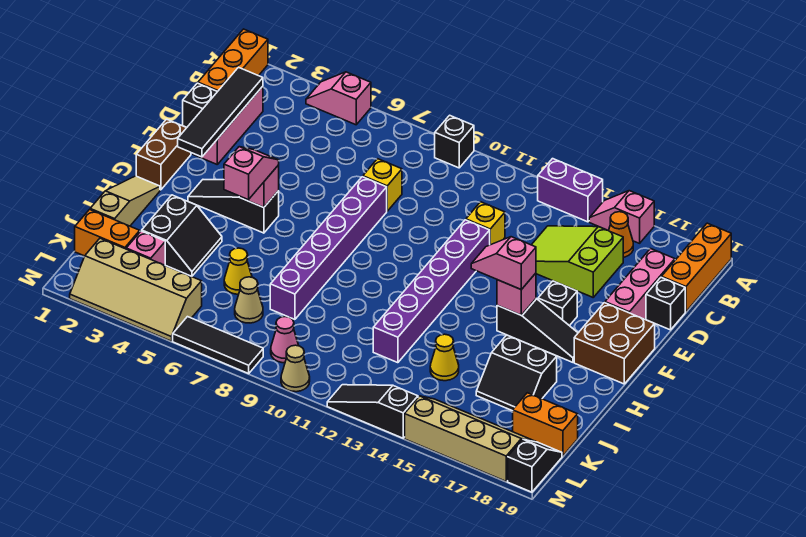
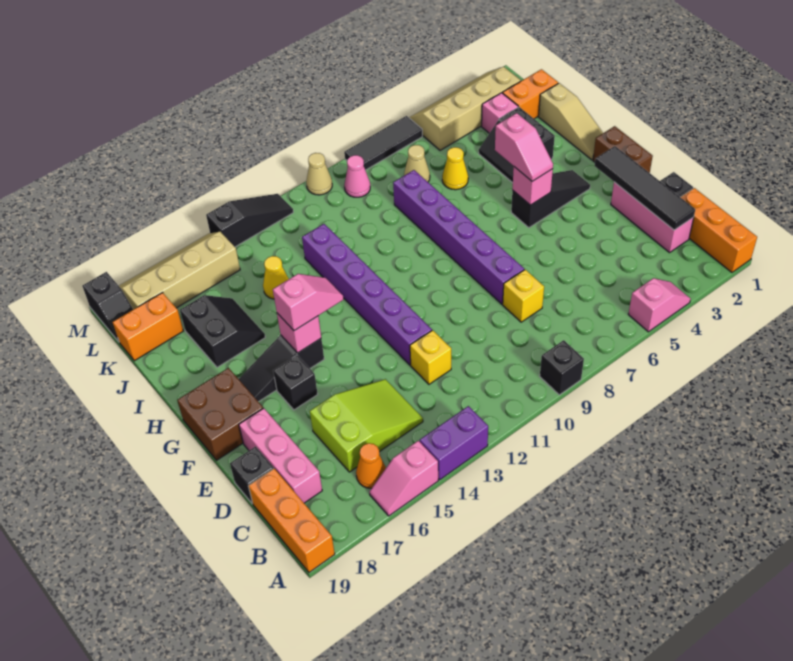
pink 1x2 slope [589,191,654,243] -> pink 1x2 slope turned to [369,441,438,516]
black 2x2 slope [476,335,557,411] -> black 2x2 slope turned to [180,295,265,367]
tan 2x4 slope [405,396,535,481] -> tan 2x4 slope turned to [119,232,240,310]

